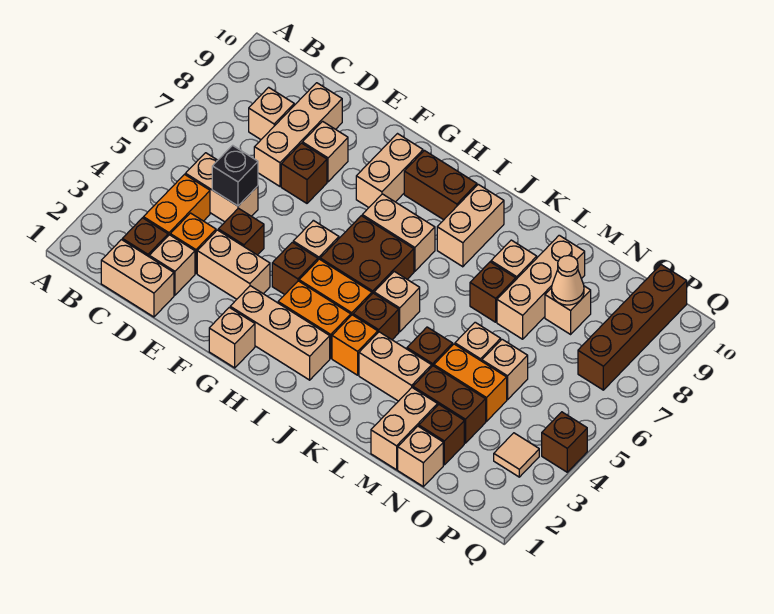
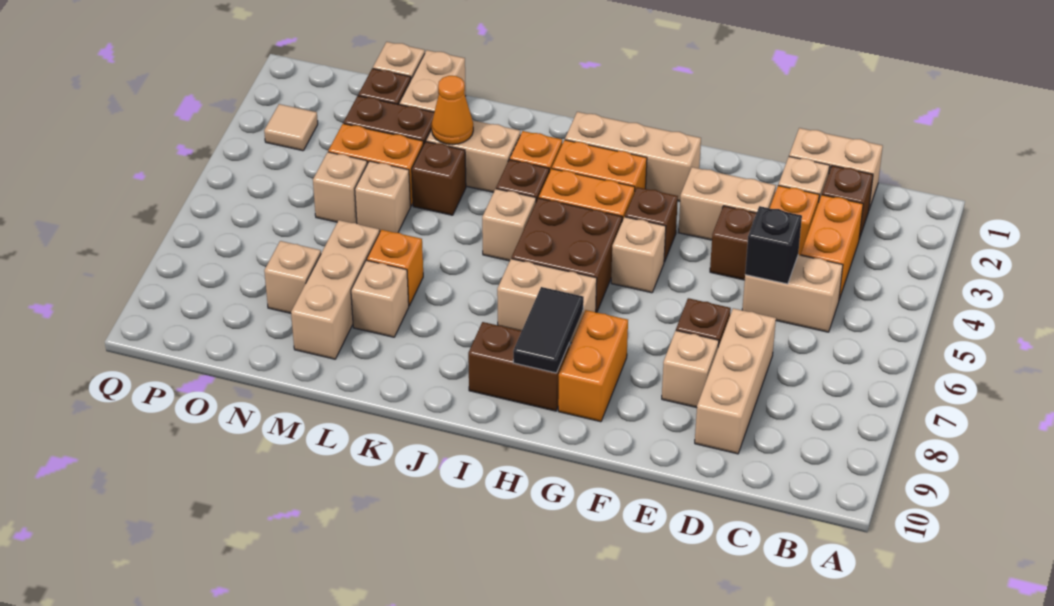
tan 1x1 brick [249,87,294,139] -> none
tan 1x1 brick [209,308,255,368] -> none
tan 1x2 brick [356,134,423,207] -> orange 1x2 brick [558,310,628,422]
none -> black 1x2 tile [513,287,584,373]
tan 1x2 brick [437,184,504,267] -> none
none -> orange 1x1 cone [431,76,473,145]
brown 1x1 brick [470,262,516,322] -> orange 1x1 brick [367,230,423,306]
tan 1x1 cone [552,256,584,305] -> none
brown 1x4 brick [578,265,687,390] -> none
brown 1x1 brick [542,412,587,472] -> none

